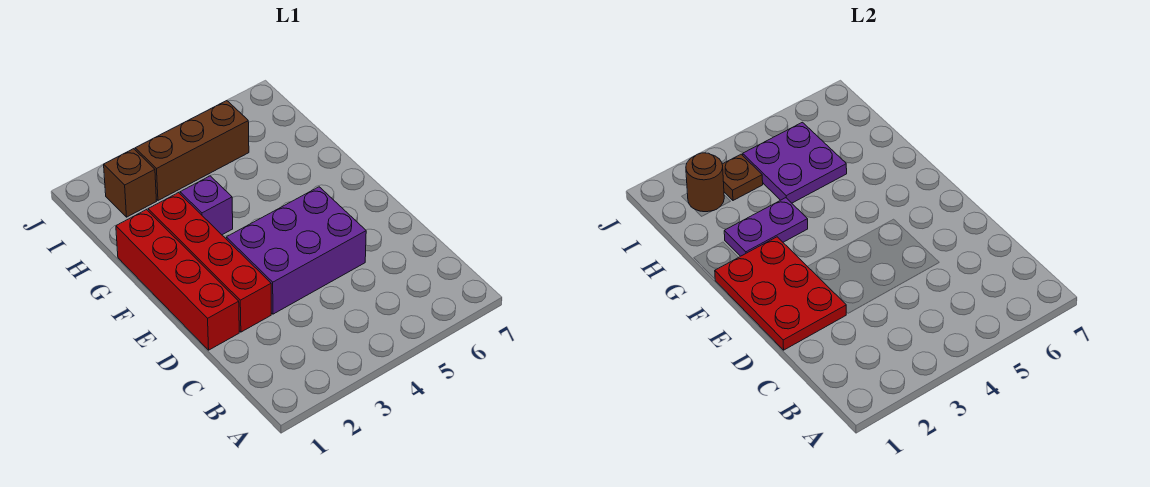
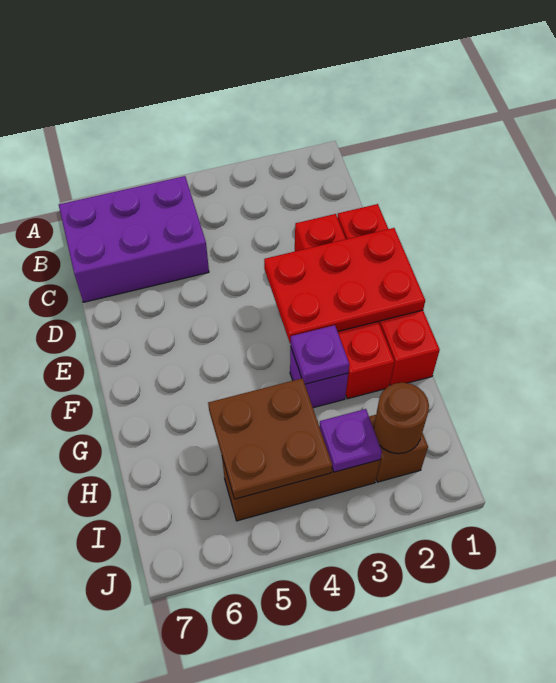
red 2x3 plate [715,237,846,350] -> red 2x3 plate turned to [264,228,425,343]
purple 2x3 brick [226,187,366,314] -> purple 2x3 brick moved to [59,176,209,302]
purple 1x2 plate [724,198,808,256] -> purple 1x1 plate [291,325,349,384]
purple 2x2 plate [743,122,847,203] -> brown 2x2 plate [208,378,332,499]
brown 1x1 plate [722,154,763,200] -> purple 1x1 plate [319,409,382,472]

